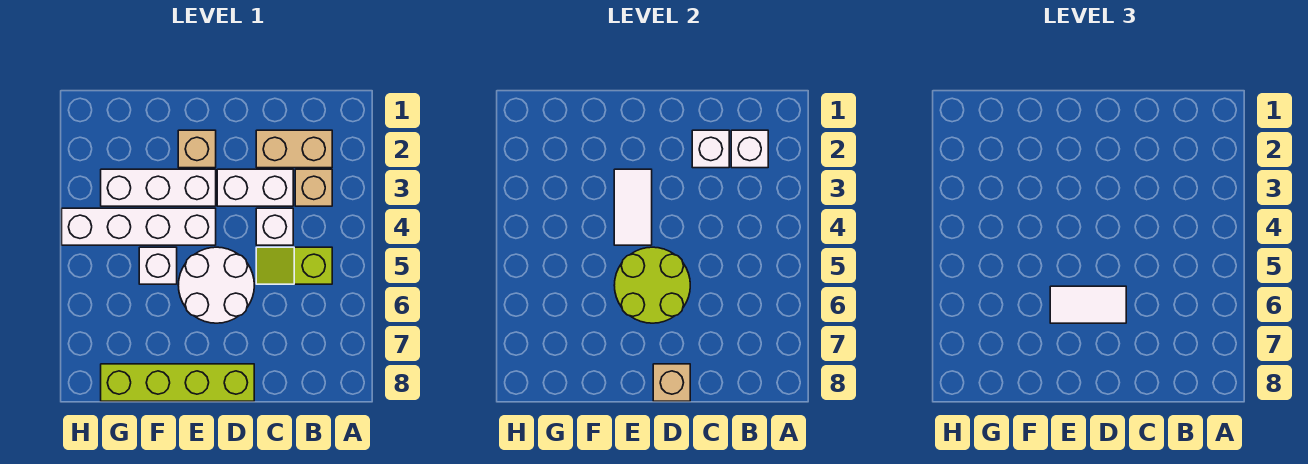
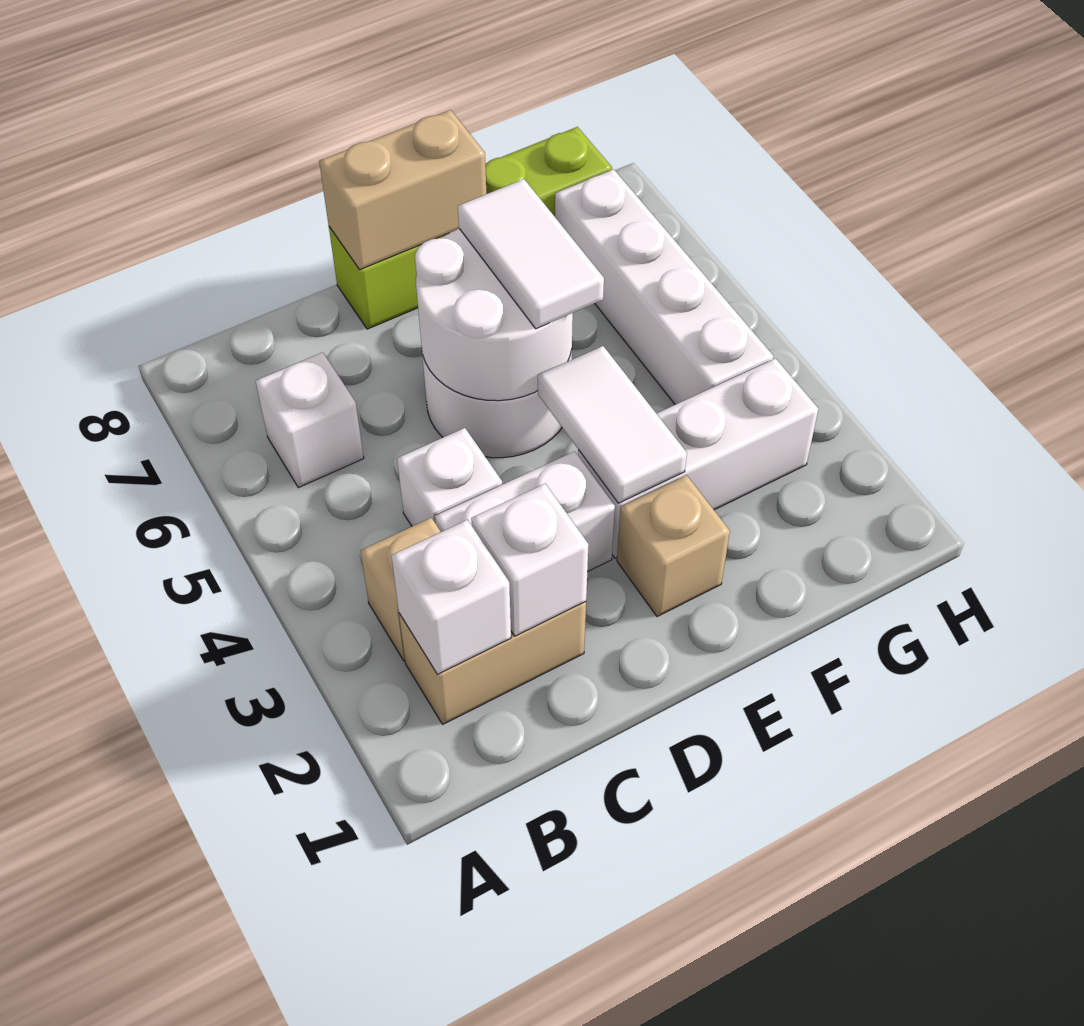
lime 1x2 slope [256,247,332,284] -> none
lime 2x2 round brick [614,247,690,323] -> white 2x2 round brick [415,229,573,401]
white 1x2 tile [1050,286,1126,323] -> white 1x2 tile turned to [458,179,604,329]
tan 1x1 brick [653,364,690,401] -> tan 1x2 brick [319,110,486,270]
white 1x4 brick [62,208,216,245] -> white 1x4 brick turned to [555,169,773,405]
white 1x1 brick [139,247,177,284] -> white 1x1 brick moved to [256,352,364,488]

